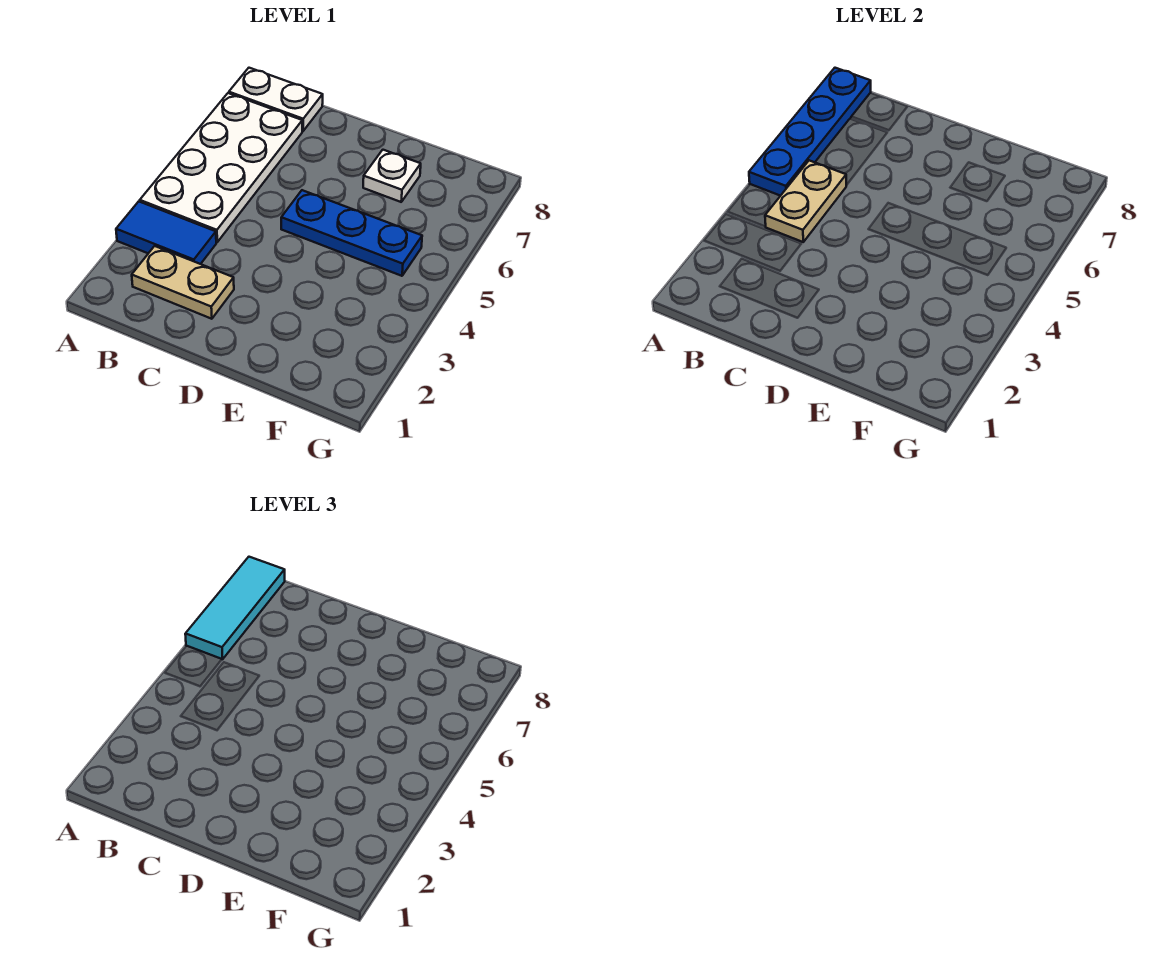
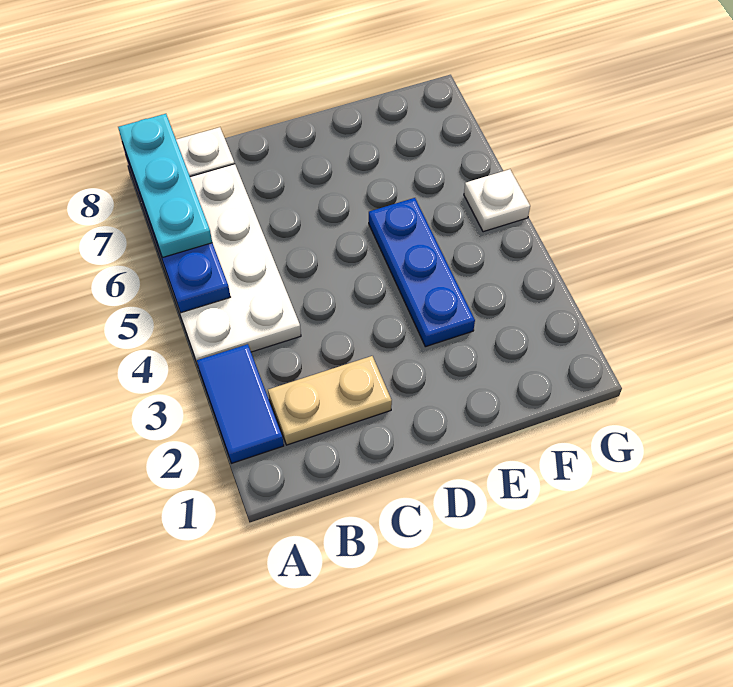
blue 1x2 tile [116,201,216,264] -> blue 1x2 tile turned to [197,344,284,463]
cyan 1x3 tile [185,557,285,659] -> cyan 1x3 plate [118,114,212,258]
tan 1x2 plate [765,160,846,242] -> none
blue 1x3 plate [281,190,422,276] -> blue 1x3 plate turned to [369,198,475,347]
white 1x1 plate [363,150,421,202] -> white 1x1 plate moved to [464,169,530,232]

